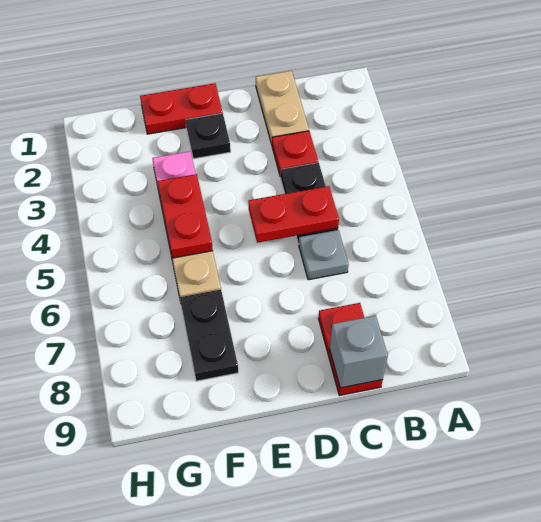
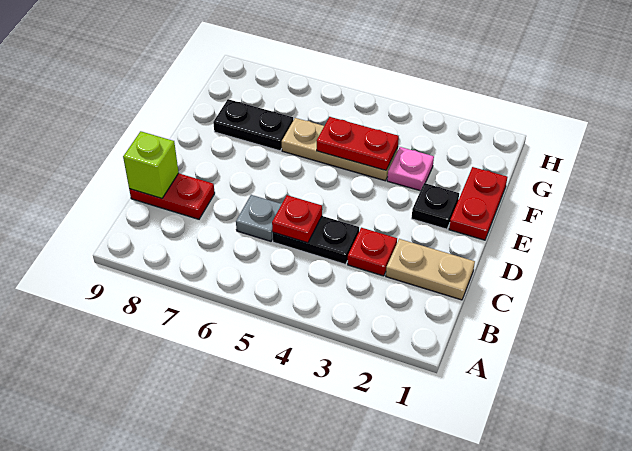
red 1x2 plate [248,186,339,243] -> red 1x1 plate [272,195,322,243]
grey 1x1 brick [330,316,388,388] -> lime 1x1 brick [123,131,179,198]

